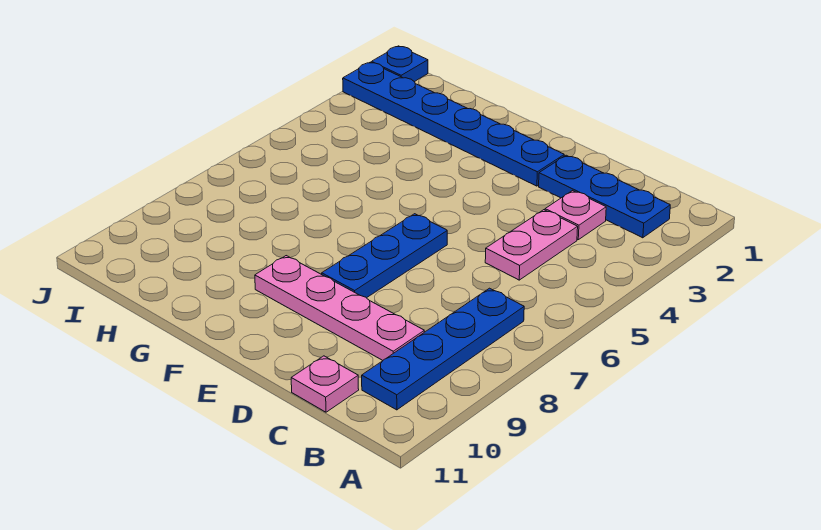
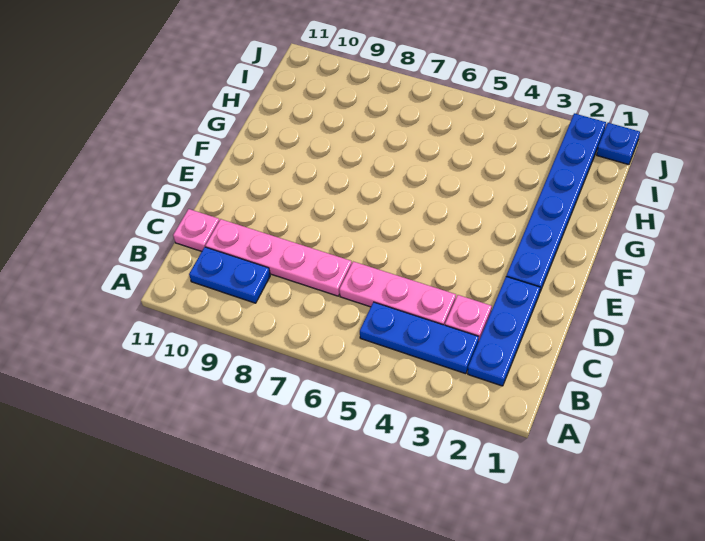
blue 1x4 plate [362,288,524,410] -> blue 1x2 plate [189,247,270,303]
pink 1x2 plate [485,210,578,280] -> pink 1x3 plate [339,262,456,325]
pink 1x4 plate [255,256,424,360] -> pink 1x4 plate turned to [205,219,352,296]
blue 1x3 plate [322,214,447,298] -> blue 1x3 plate moved to [360,302,479,374]

